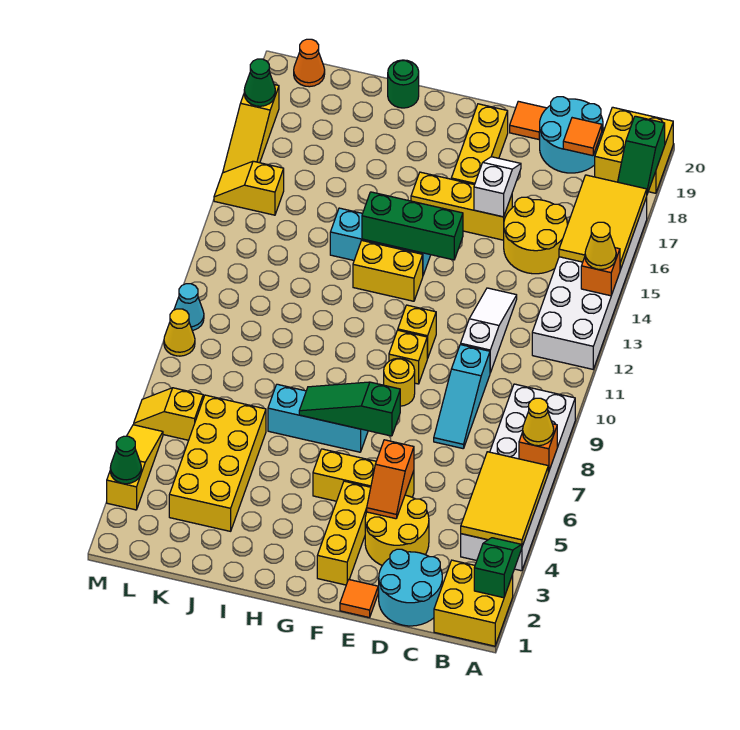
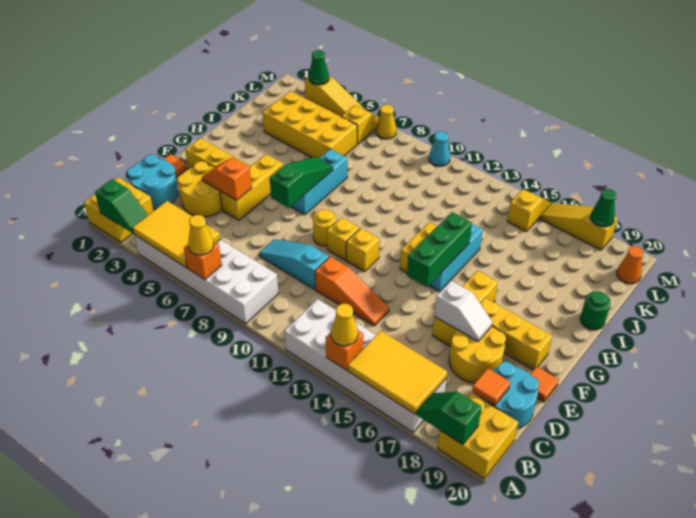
yellow 2x2 round brick [504,197,567,274] -> yellow 2x2 round brick moved to [449,326,506,383]
white 1x3 slope [461,288,517,373] -> orange 1x3 slope [315,257,389,326]
yellow 1x1 cone [164,309,195,356] -> yellow 1x1 cone moved to [376,105,397,139]

